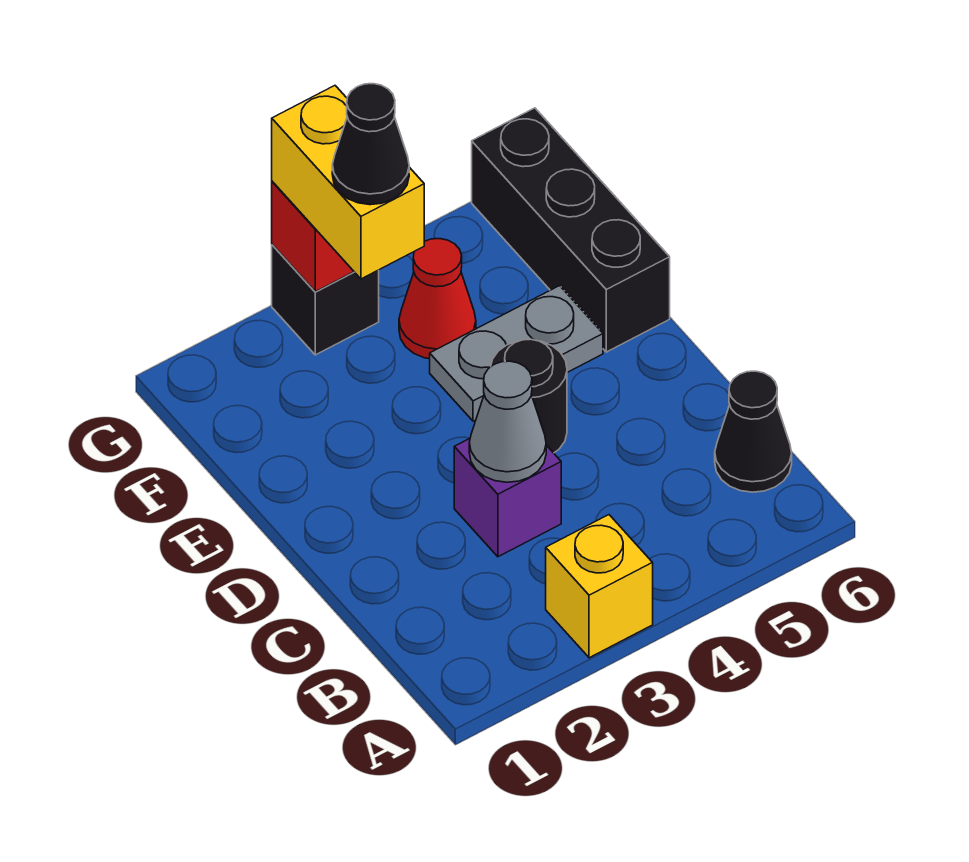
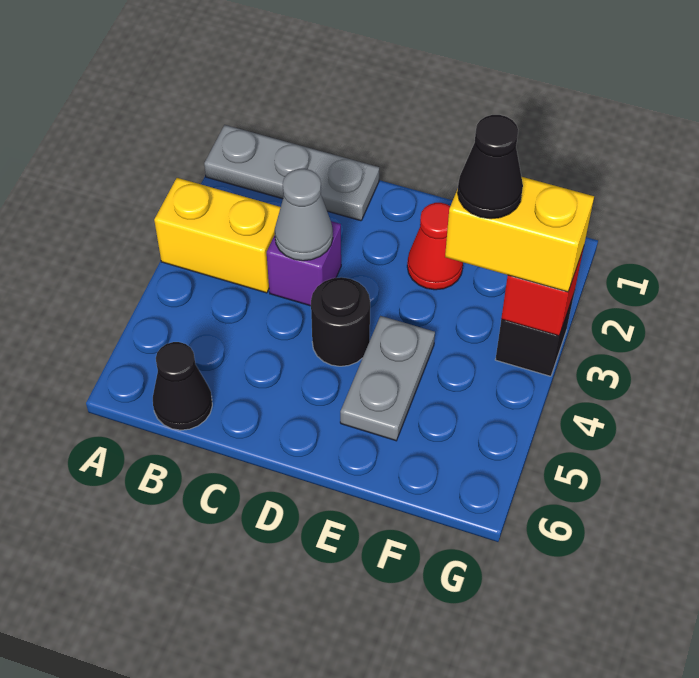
none -> grey 1x3 plate [204,125,379,221]
yellow 1x1 brick [546,515,653,658] -> yellow 1x2 brick [154,178,281,293]
black 1x3 brick [472,108,670,352] -> none
red 1x1 cone [399,239,476,359] -> red 1x1 cone moved to [407,203,463,290]

